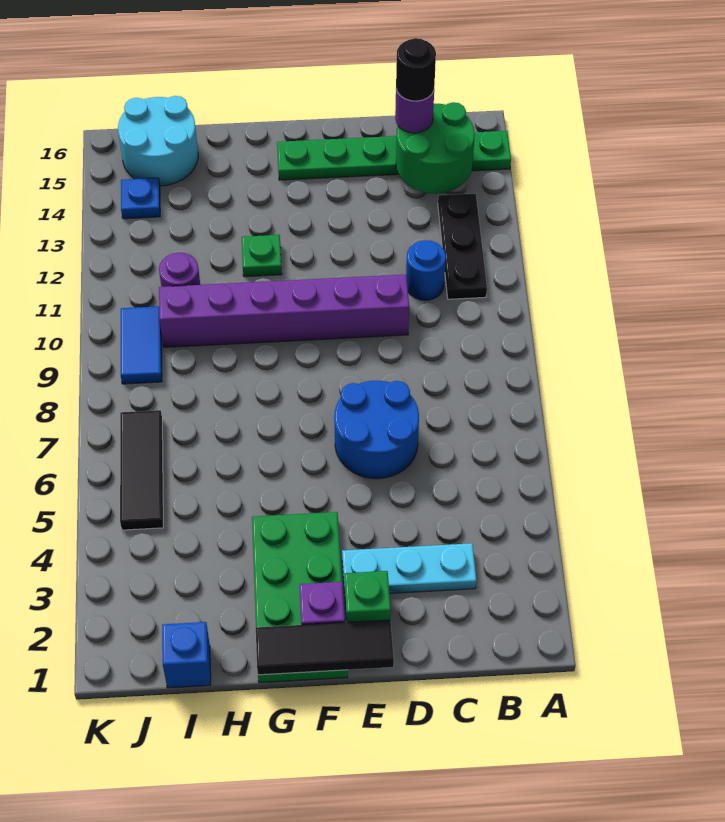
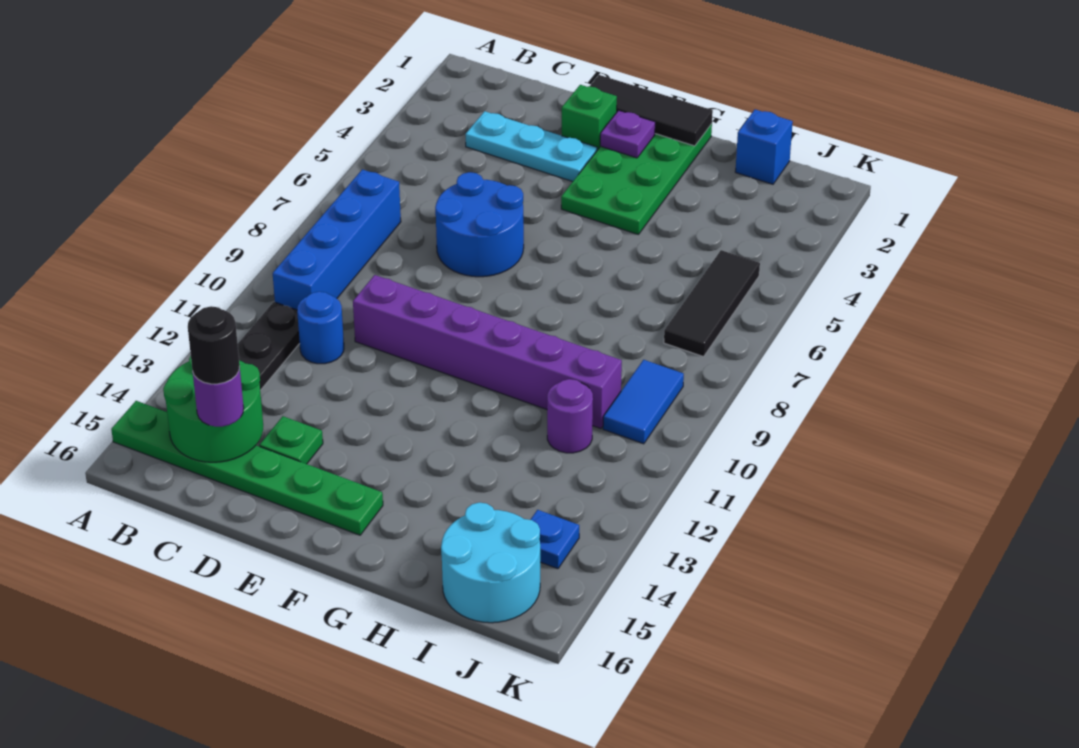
none -> blue 1x4 brick [273,169,401,310]
green 1x1 plate [242,235,282,277] -> green 1x1 plate moved to [259,416,323,464]

